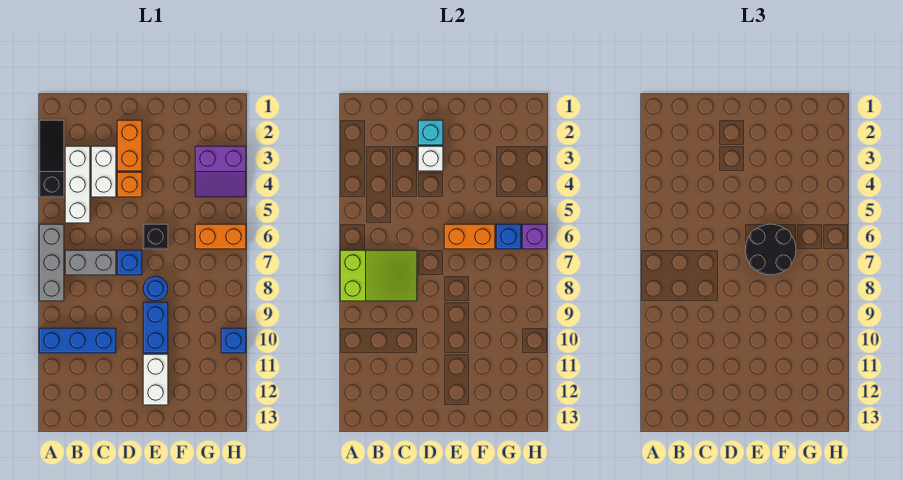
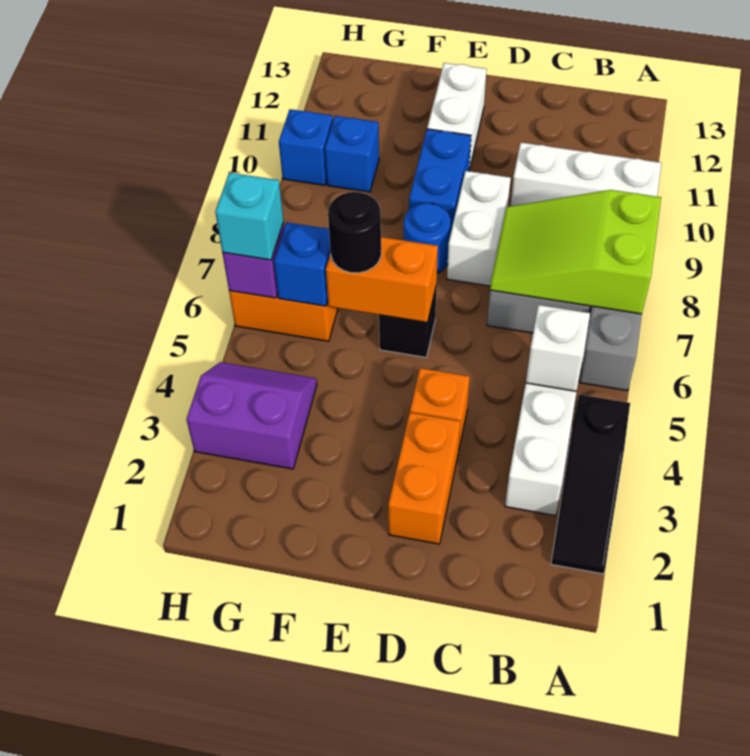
blue 1x3 brick [39,328,116,353] -> white 1x3 brick [511,143,661,206]
white 1x2 brick [91,146,116,197] -> white 1x2 brick moved to [447,171,511,286]
cyan 1x1 brick [418,120,443,145] -> cyan 1x1 brick moved to [215,173,283,260]
white 1x1 brick [418,146,443,171] -> white 1x1 brick moved to [526,305,590,391]
blue 1x1 brick [117,250,142,275] -> blue 1x1 brick moved to [325,116,379,192]
black 2x2 round brick [745,224,796,275] -> black 1x1 round brick [328,192,381,273]

